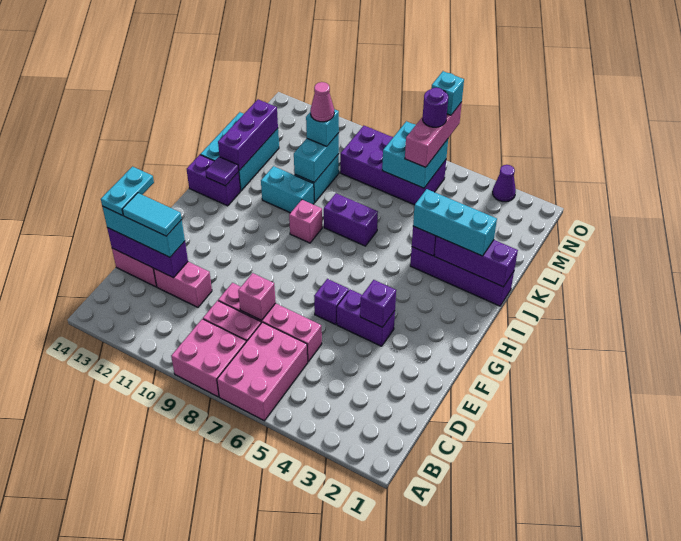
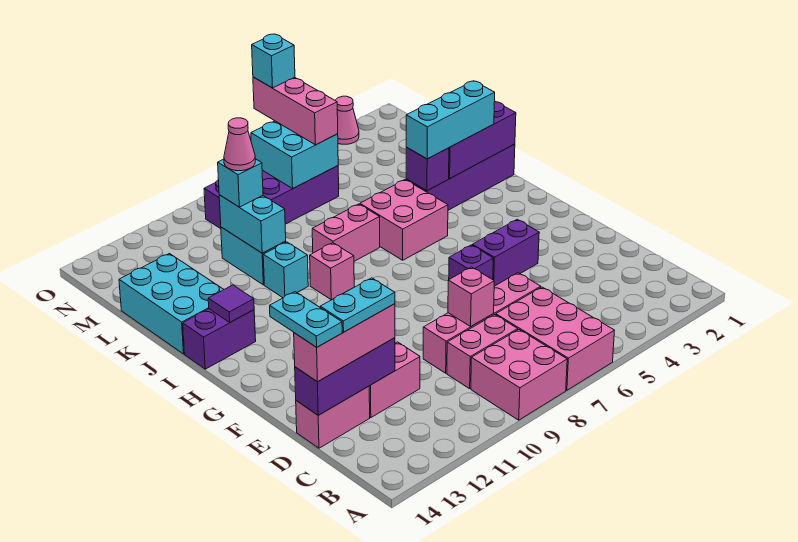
cyan 1x3 brick [102,206,185,257] -> pink 1x3 brick [294,304,395,382]
cyan 1x2 tile [122,193,182,236] -> cyan 1x2 plate [320,278,395,332]
purple 1x1 brick [360,280,396,327] -> none
none -> pink 2x2 brick [360,180,448,260]
purple 1x2 brick [324,193,378,246] -> pink 1x2 brick [312,204,380,261]
cyan 1x2 brick [261,166,314,213] -> cyan 1x1 brick [263,242,308,298]
purple 1x3 brick [218,100,278,171] -> none
purple 1x1 round brick [423,88,448,127] -> none
purple 1x1 cone [493,165,516,202] -> pink 1x1 cone [336,96,359,144]

